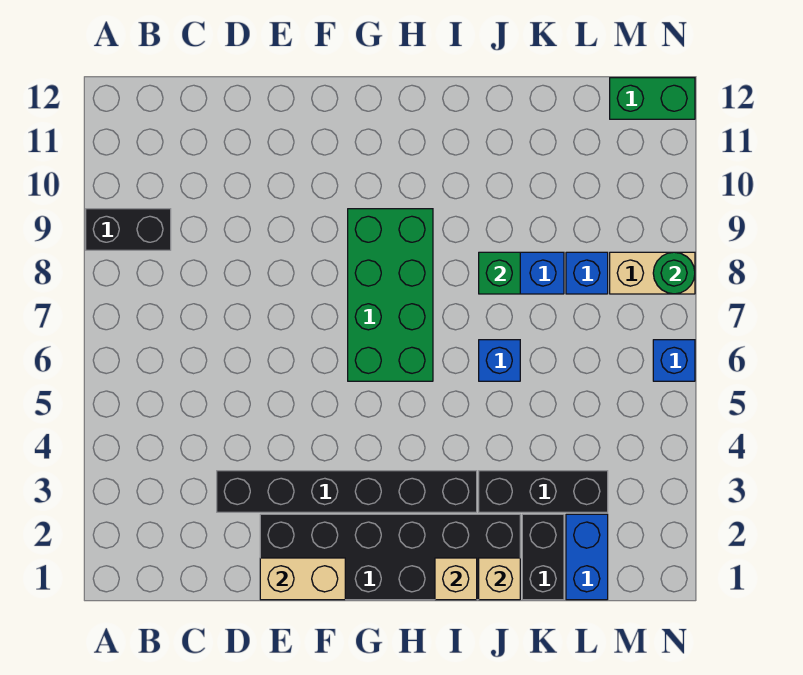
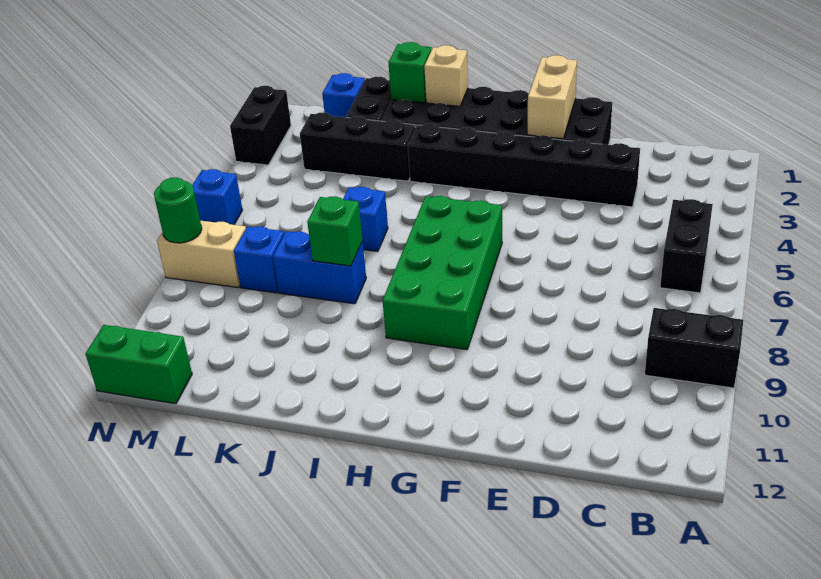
none -> black 1x2 brick [660,199,713,293]
tan 1x2 brick [260,558,345,600] -> tan 1x2 brick turned to [528,55,577,139]
tan 1x1 brick [479,558,520,600] -> green 1x1 brick [388,42,431,103]
blue 1x2 brick [566,514,608,600] -> blue 1x1 brick [322,73,365,117]
none -> black 1x2 brick [230,86,291,165]

